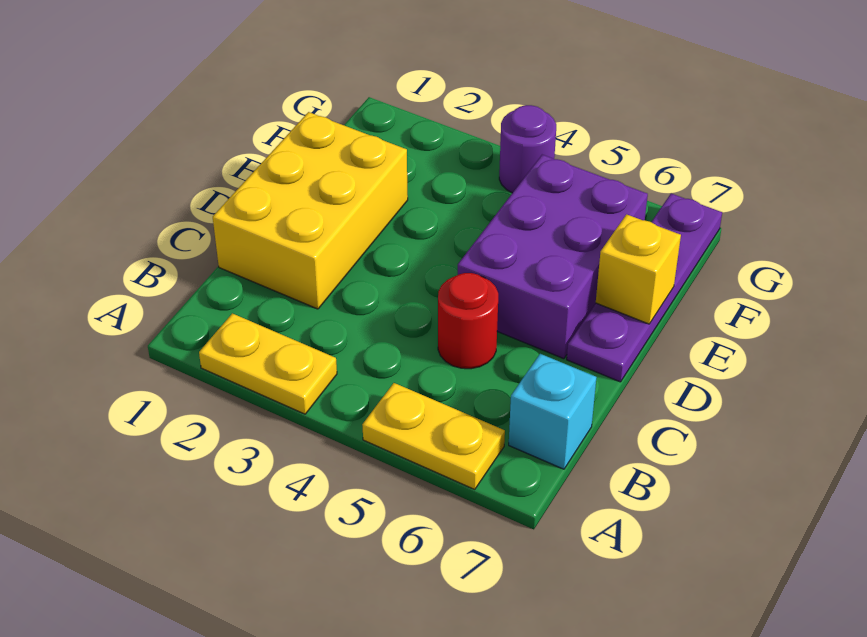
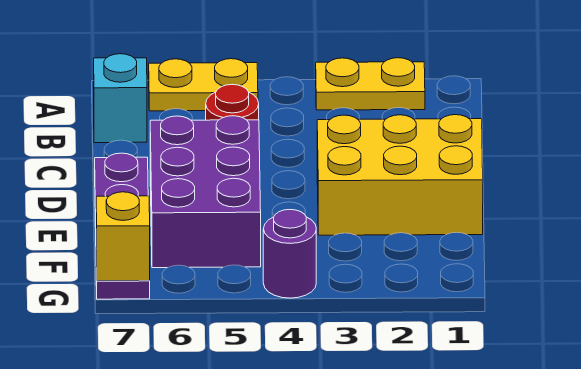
yellow 2x3 brick [213,112,408,309] -> yellow 2x3 brick turned to [317,115,483,235]
yellow 1x1 brick [596,214,681,324] -> yellow 1x1 brick moved to [96,192,150,281]

